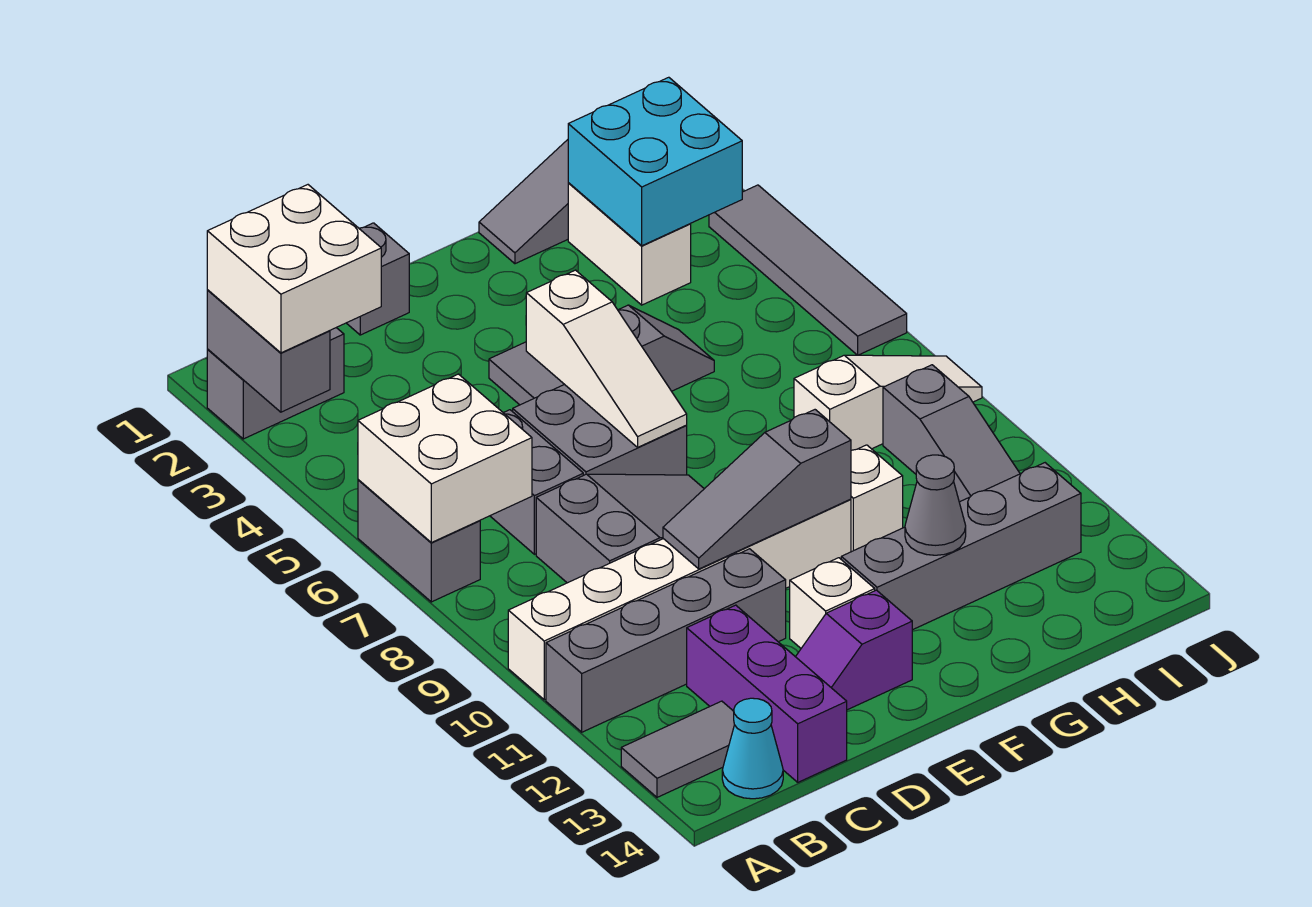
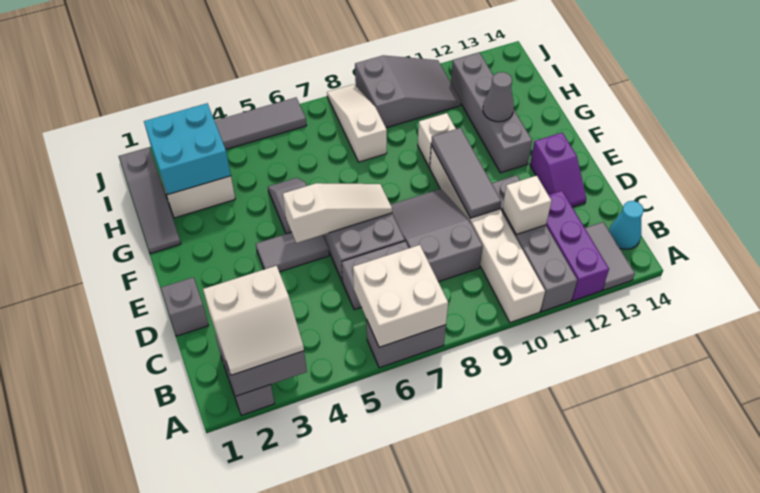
white 2x2 brick [207,185,381,353] -> white 2x2 slope [203,266,304,375]
purple 1x3 brick [687,605,847,782] -> purple 1x3 brick turned to [546,191,609,301]
grey 1x3 slope [663,410,851,569] -> grey 1x3 tile [431,128,501,218]
white 1x1 brick [790,558,875,648] -> white 1x1 brick moved to [502,176,551,234]
grey 1x3 slope [883,365,1020,502] -> grey 2x3 slope [355,55,461,128]

